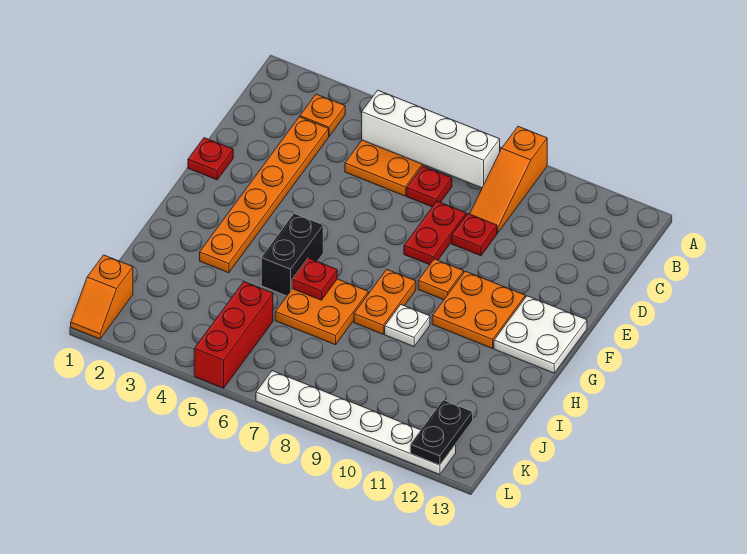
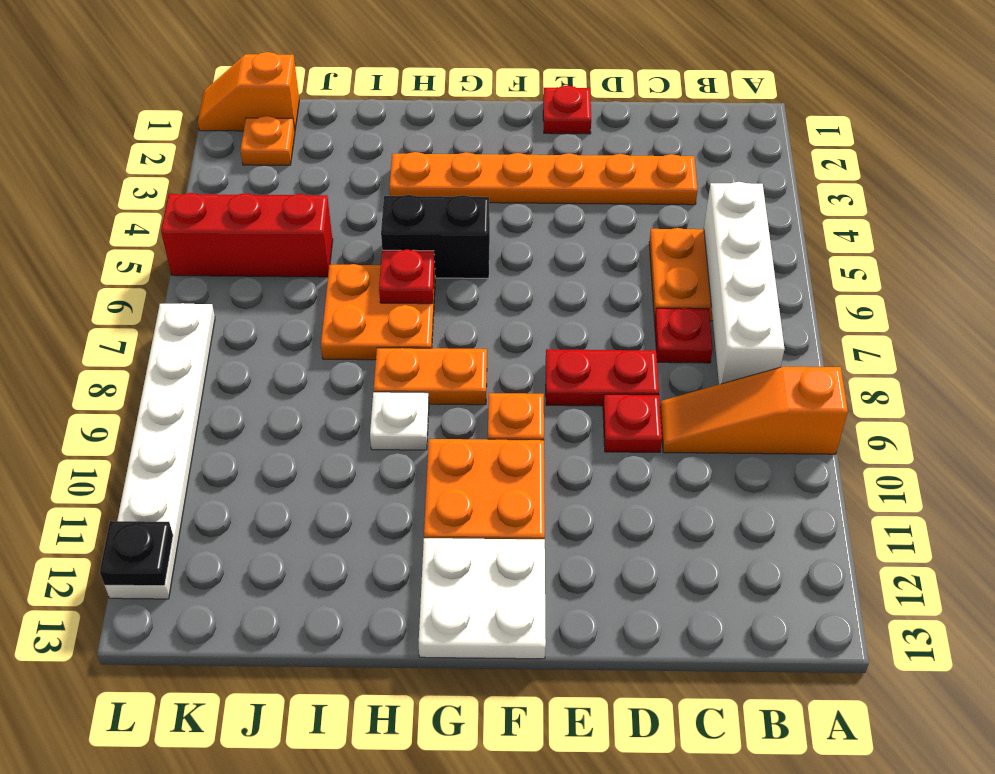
orange 1x1 plate [300,94,345,136] -> orange 1x1 plate moved to [240,116,295,165]
black 1x2 plate [410,400,473,465] -> black 1x1 plate [100,521,173,586]

